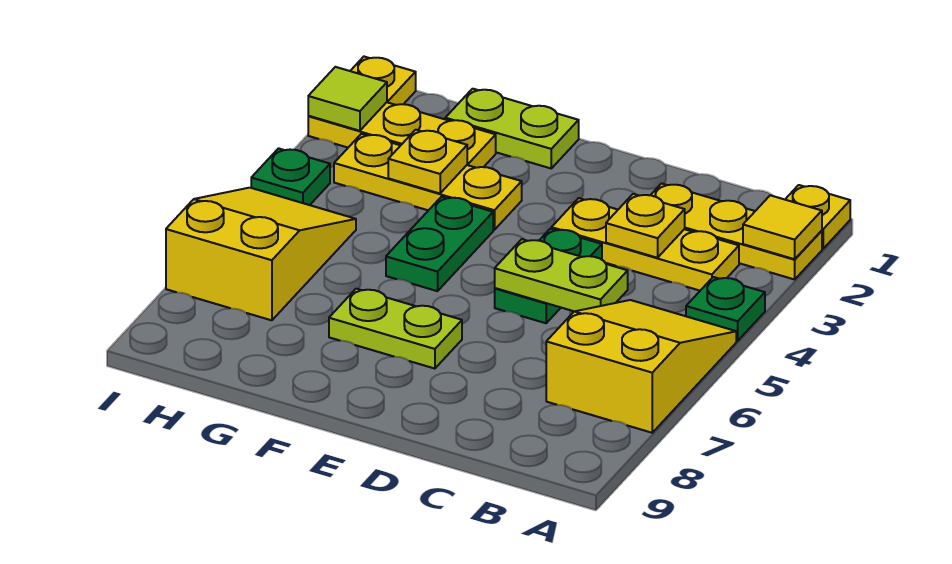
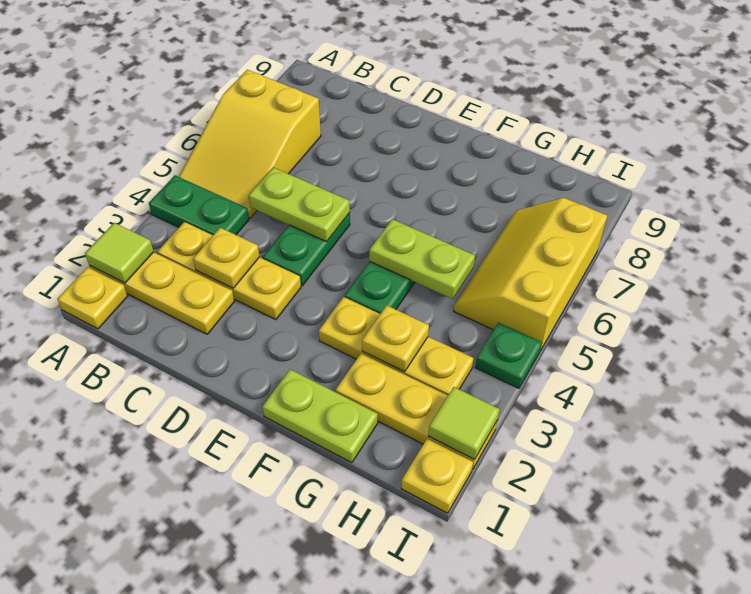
yellow 1x1 tile [743,195,822,259] -> lime 1x1 tile [85,223,154,283]
green 1x1 plate [686,277,765,341] -> green 1x2 plate [149,175,249,235]
lime 1x2 plate [329,289,462,369] -> lime 1x2 plate moved to [369,219,475,299]
yellow 2x3 slope [166,188,356,320] -> yellow 2x3 slope turned to [454,198,608,351]

